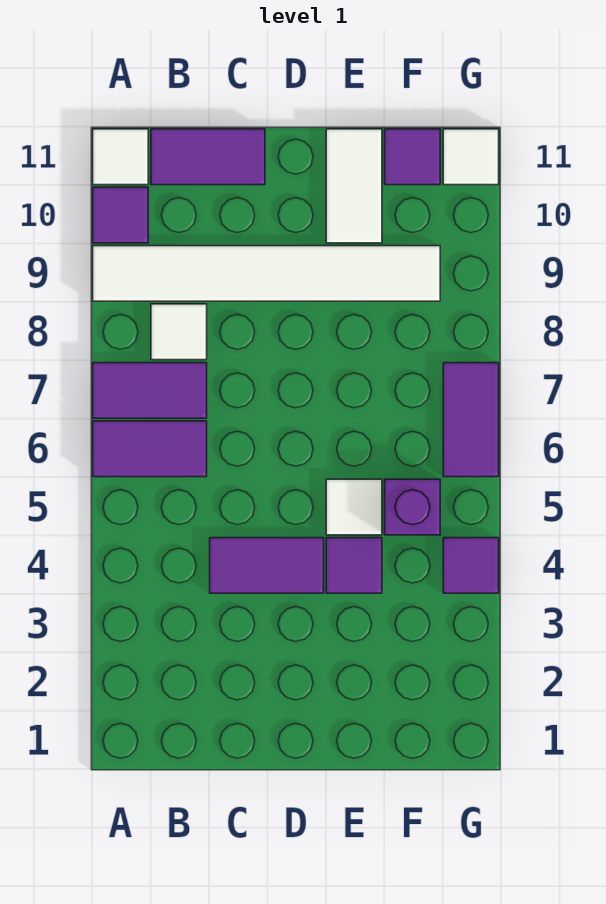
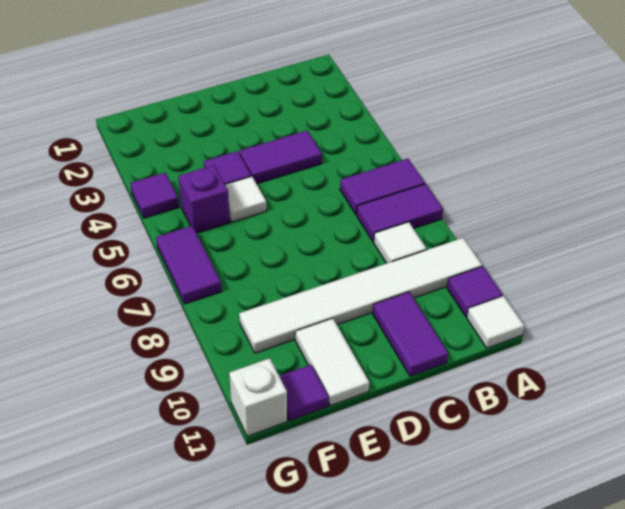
purple 1x2 tile [151,129,265,185] -> purple 1x2 tile turned to [373,292,448,376]
white 1x1 tile [443,129,499,185] -> white 1x1 brick [229,358,287,436]

